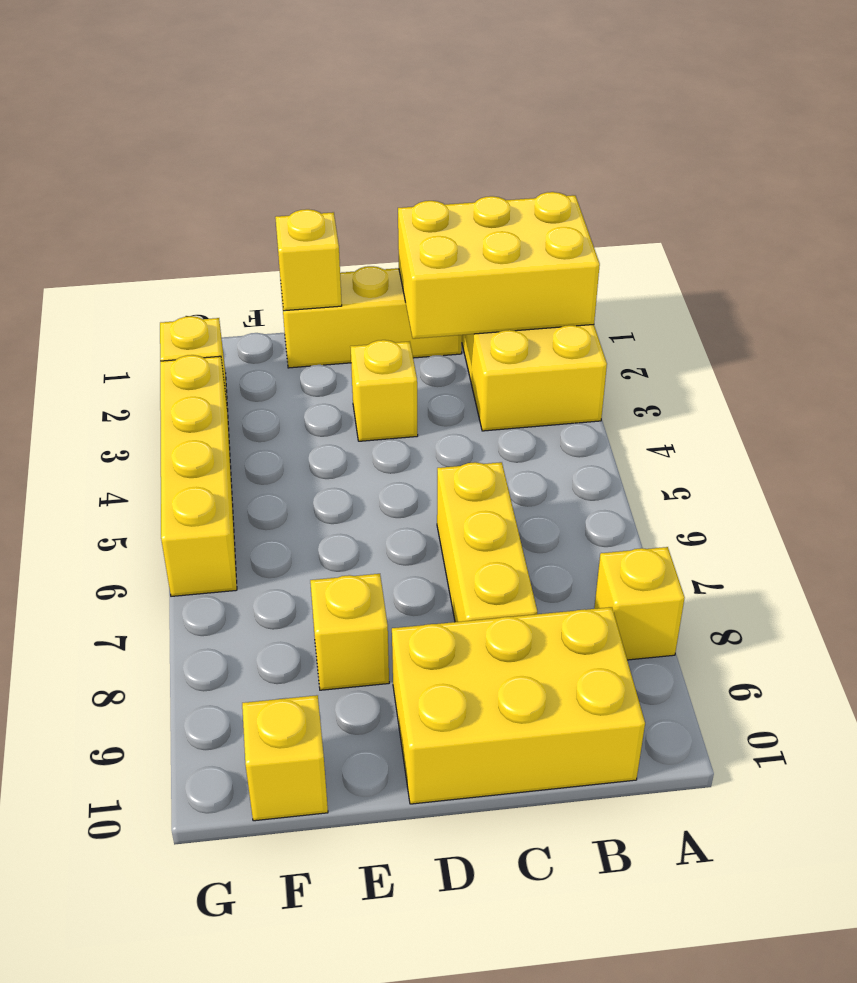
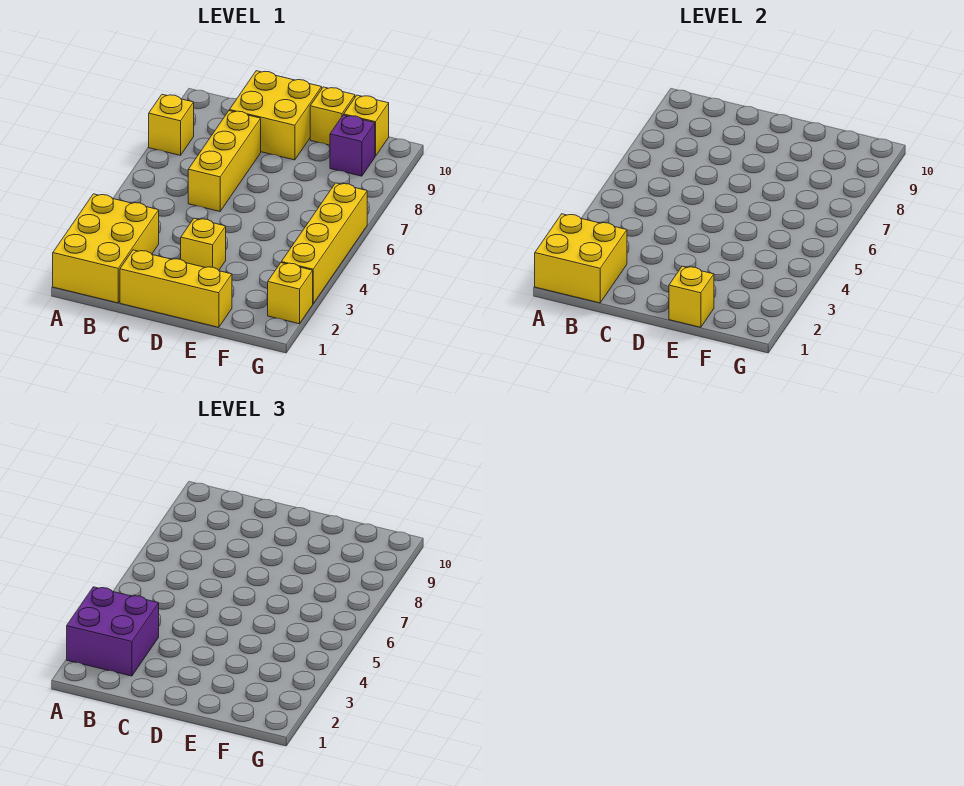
yellow 2x3 brick [398,192,600,339] -> yellow 2x2 brick [535,214,627,303]
none -> purple 2x2 brick [67,587,159,676]
yellow 2x3 brick [392,607,645,804] -> yellow 2x2 brick [229,71,322,160]
yellow 1x1 brick [310,574,389,690] -> yellow 1x1 brick moved to [310,87,355,145]
none -> purple 1x1 brick [330,115,375,176]

